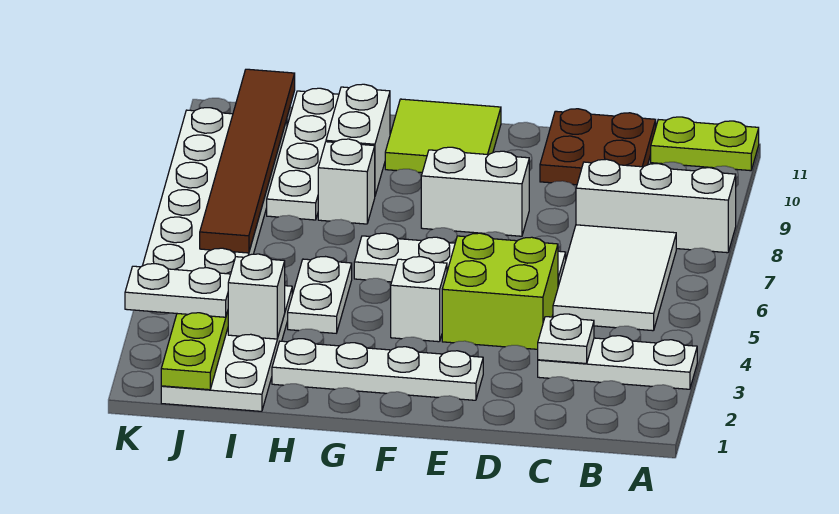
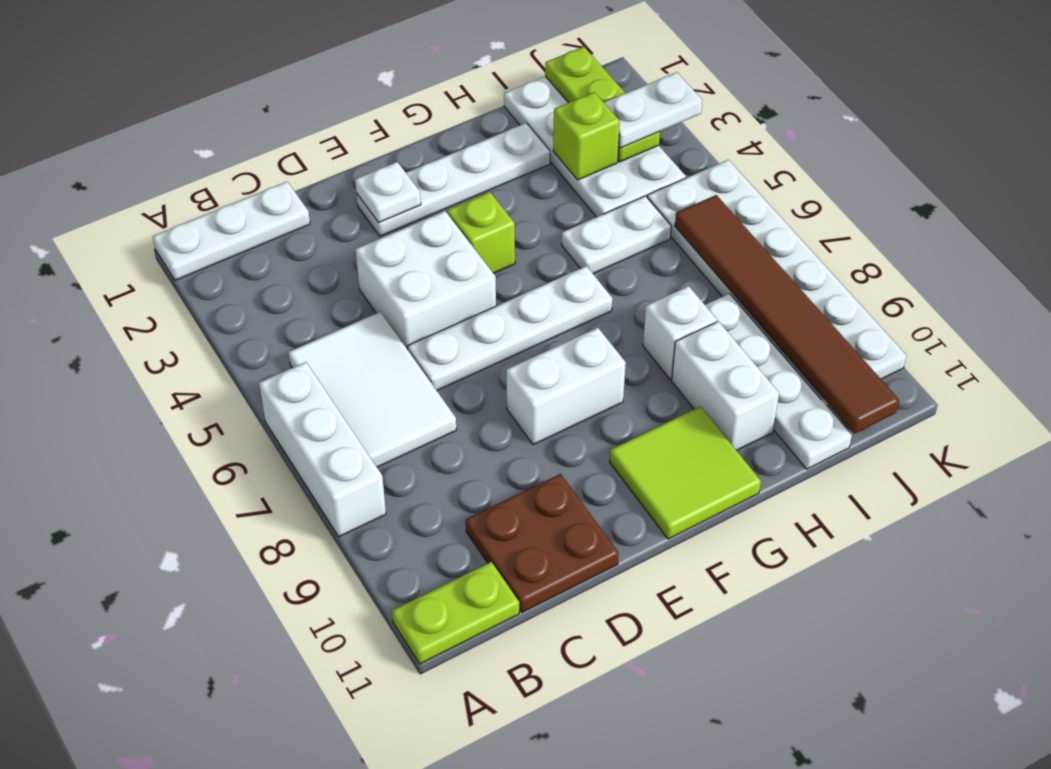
white 1x3 plate [538,336,697,389] -> white 1x3 plate moved to [153,182,310,280]
white 1x3 brick [576,159,736,253] -> white 1x3 brick turned to [259,362,386,537]
white 1x1 plate [538,314,594,364] -> white 1x1 plate moved to [355,162,421,222]
lime 2x2 brick [442,233,558,349] -> white 2x2 brick [356,211,496,350]
white 1x1 brick [391,257,447,342] -> lime 1x1 brick [447,192,515,273]
white 1x2 plate [288,257,352,333] -> white 1x2 plate turned to [562,196,671,274]
white 1x1 brick [228,254,285,339] -> lime 1x1 brick [553,92,620,180]

